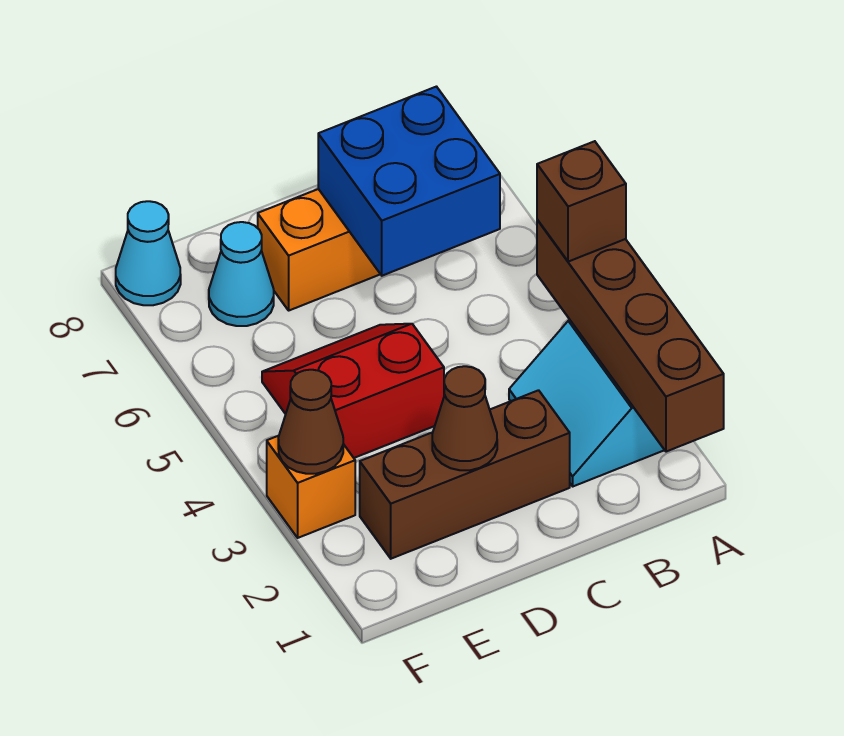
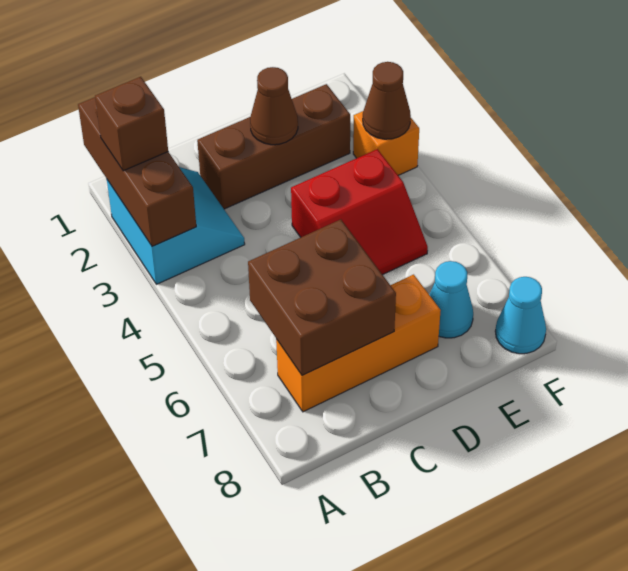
brown 1x4 brick [537,220,724,452] -> brown 1x3 brick [78,97,196,247]
brown 1x1 brick [537,141,626,262] -> brown 1x1 brick moved to [95,77,168,171]
blue 2x2 brick [318,87,500,276] -> brown 2x2 brick [248,220,396,375]

